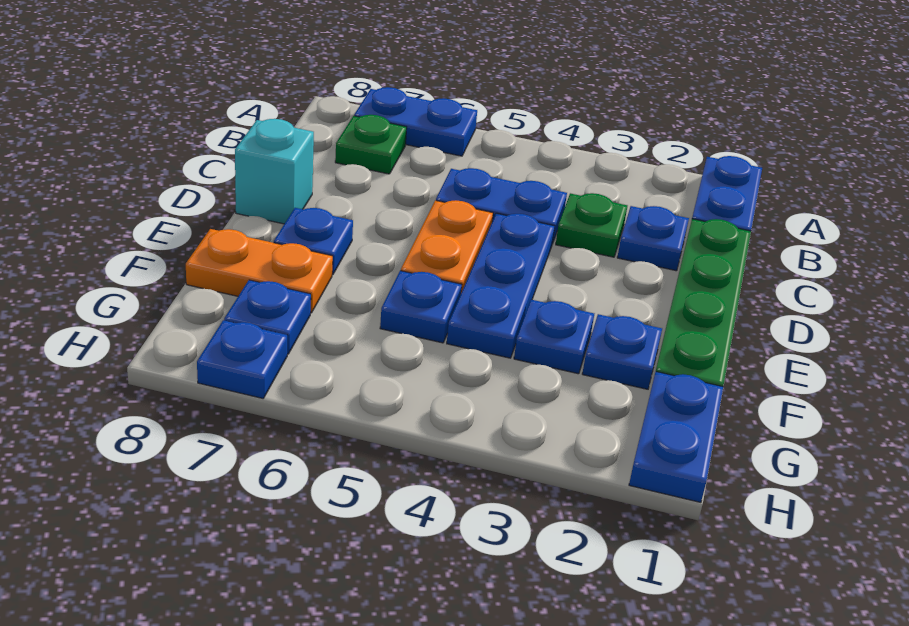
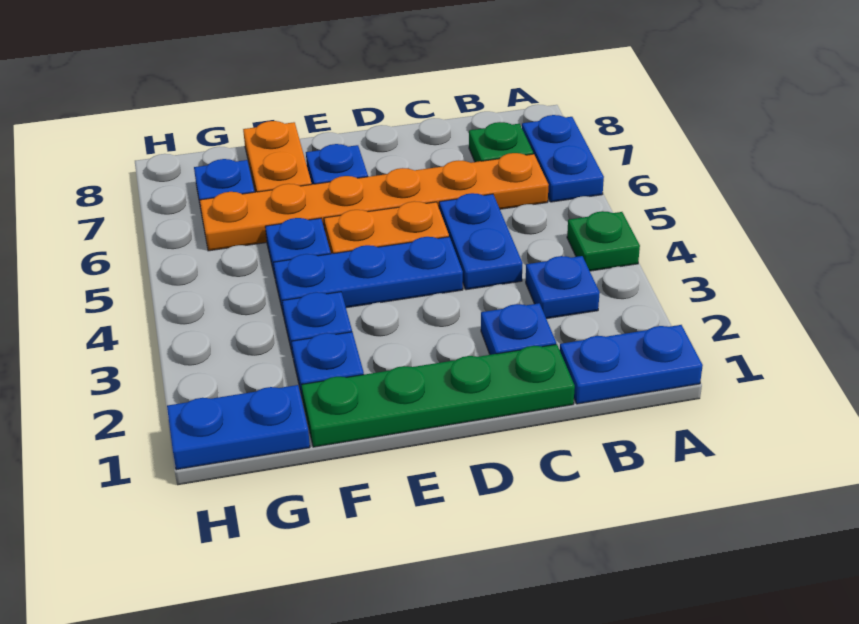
none -> orange 1x6 plate [200,153,548,251]
green 1x1 plate [556,193,627,257] -> green 1x1 plate moved to [567,211,640,271]
cyan 1x1 brick [235,119,314,224] -> none
blue 1x1 plate [197,320,287,398] -> blue 1x1 plate moved to [526,256,600,319]

